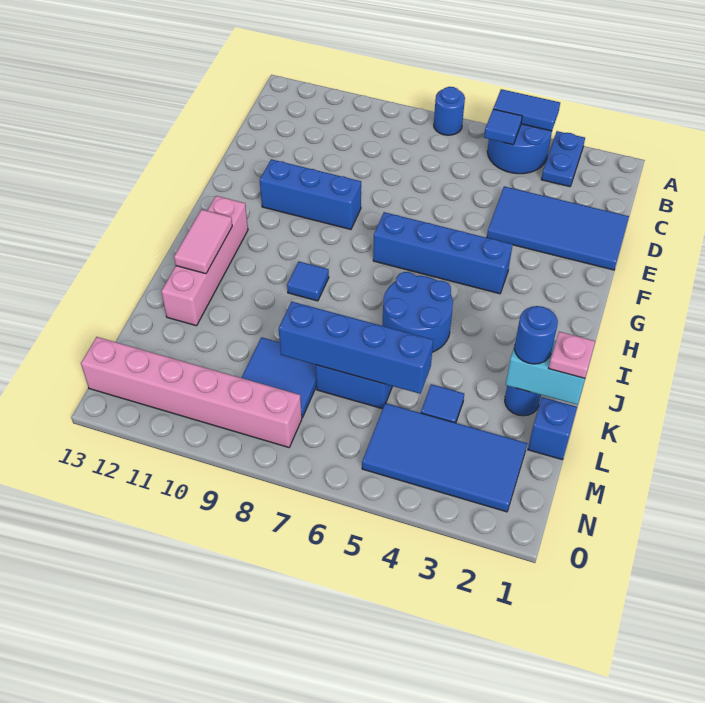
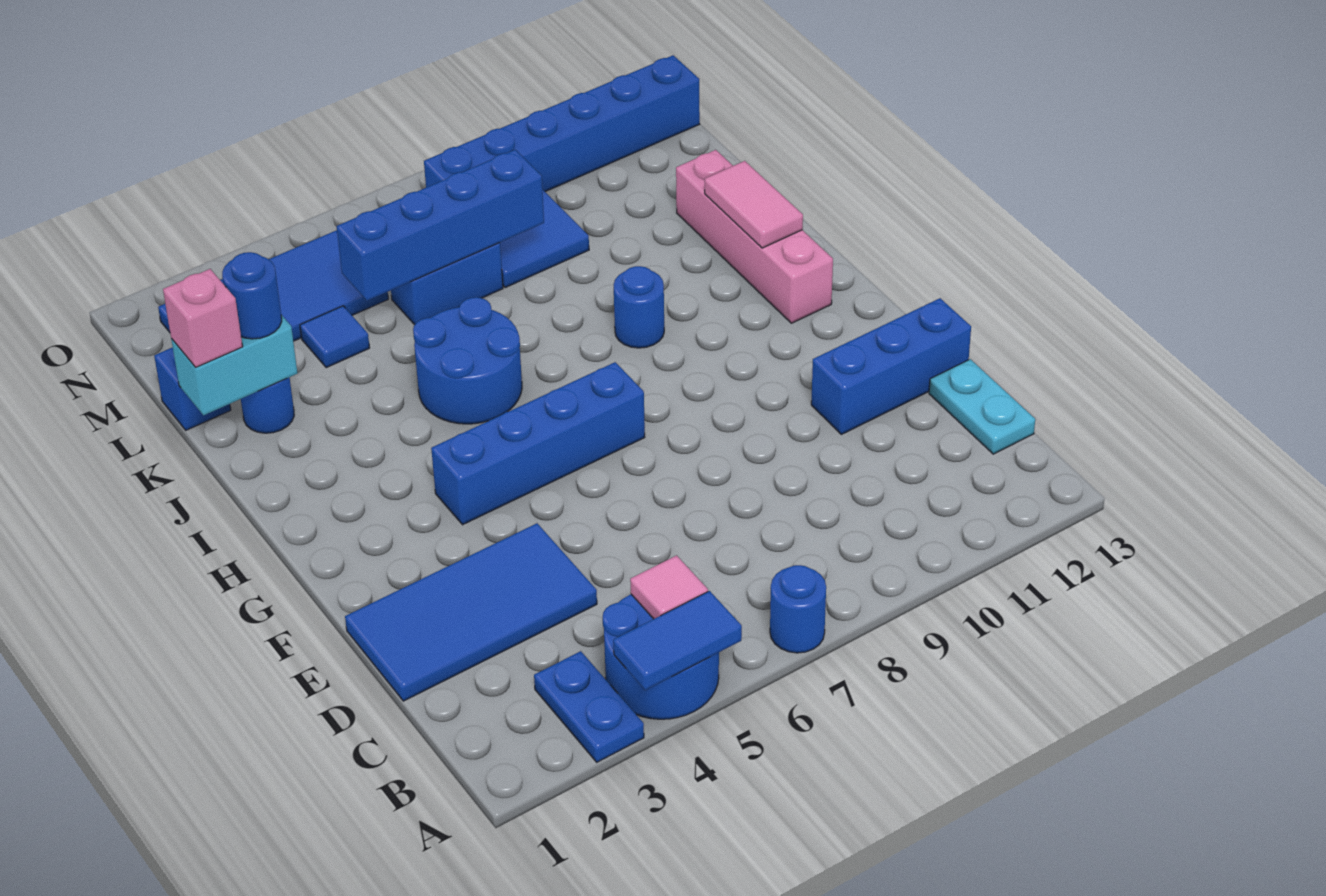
blue 1x1 tile [484,109,522,145] -> pink 1x1 tile [630,555,708,619]
none -> cyan 1x2 plate [929,359,1035,454]
blue 1x3 brick [260,159,361,229] -> blue 1x3 brick moved to [811,298,971,434]
blue 1x1 tile [287,262,329,301] -> blue 1x1 round brick [614,266,664,348]
pink 1x1 plate [549,332,595,378] -> pink 1x1 brick [163,269,243,367]
pink 1x6 brick [81,337,302,447] -> blue 1x6 brick [424,55,700,192]

